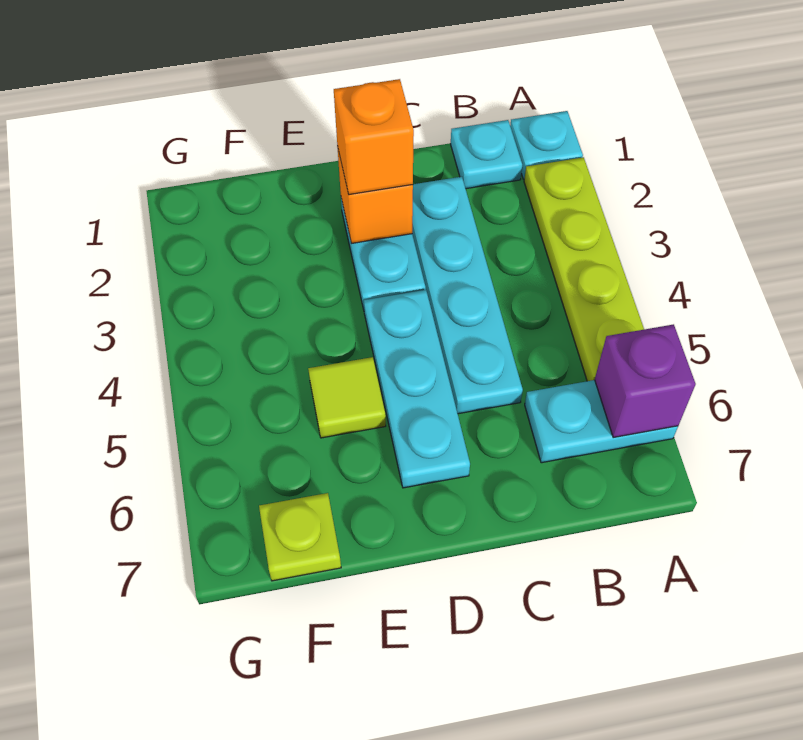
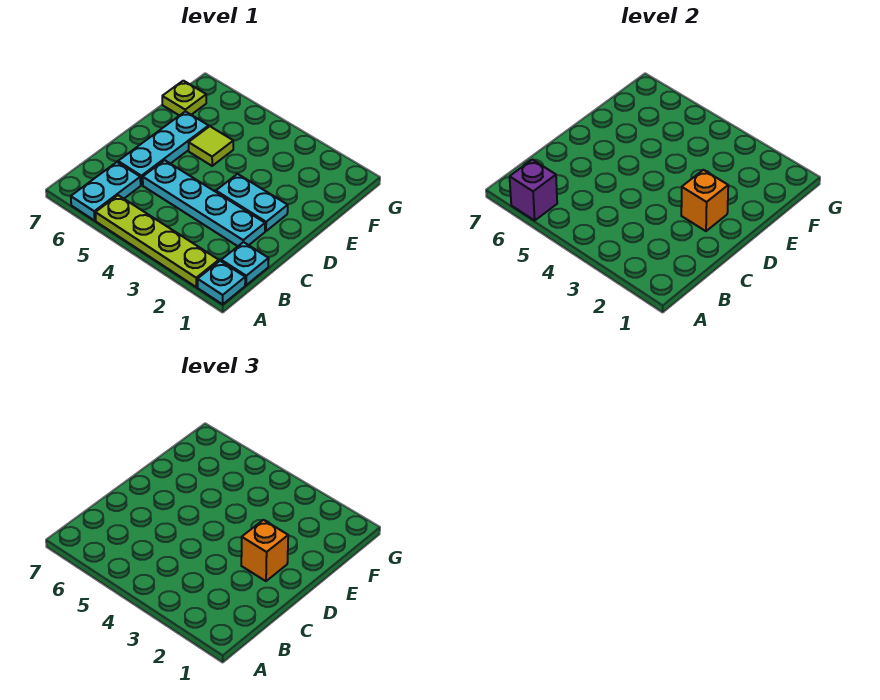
cyan 1x3 plate [364,290,470,488] -> cyan 1x3 plate turned to [118,111,209,185]

